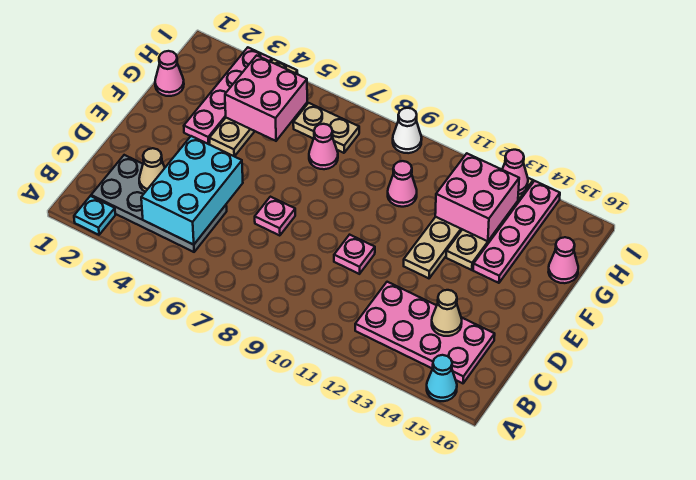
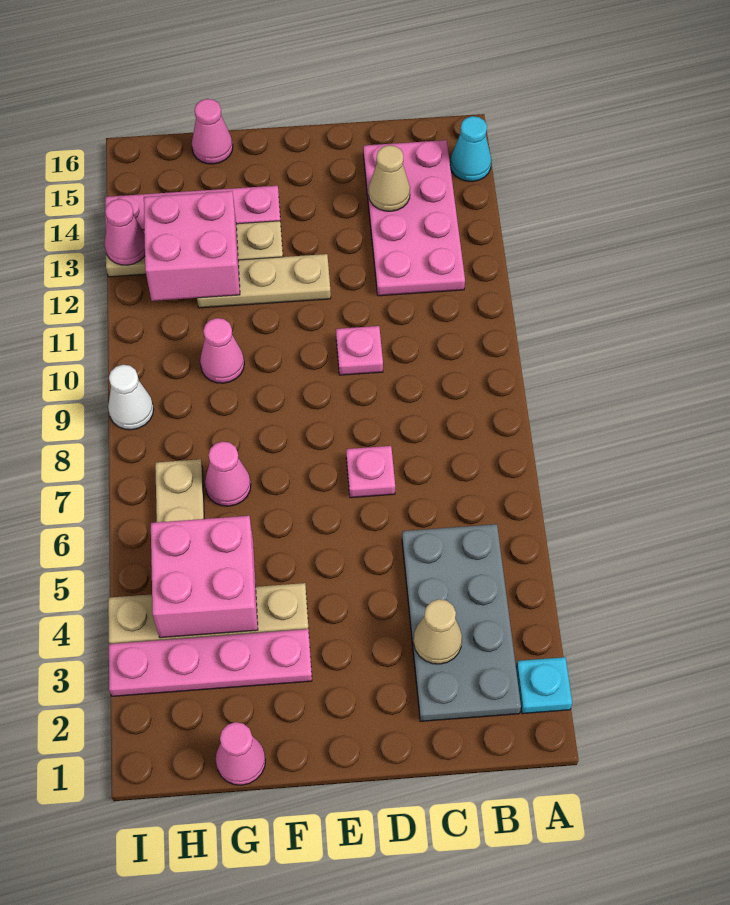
cyan 2x3 brick [141,136,243,245] -> none

